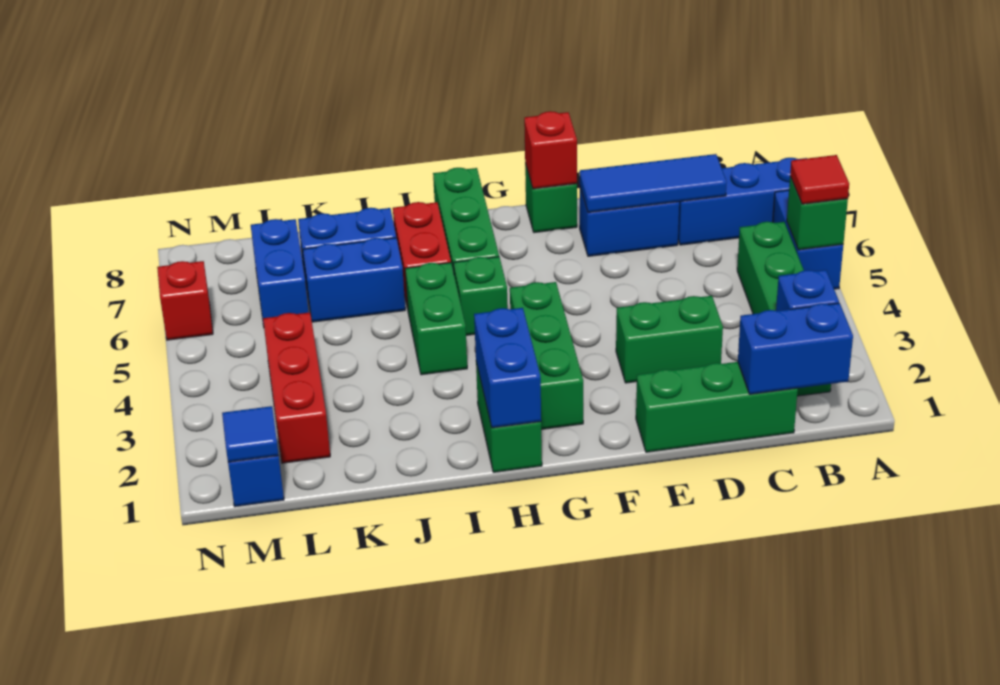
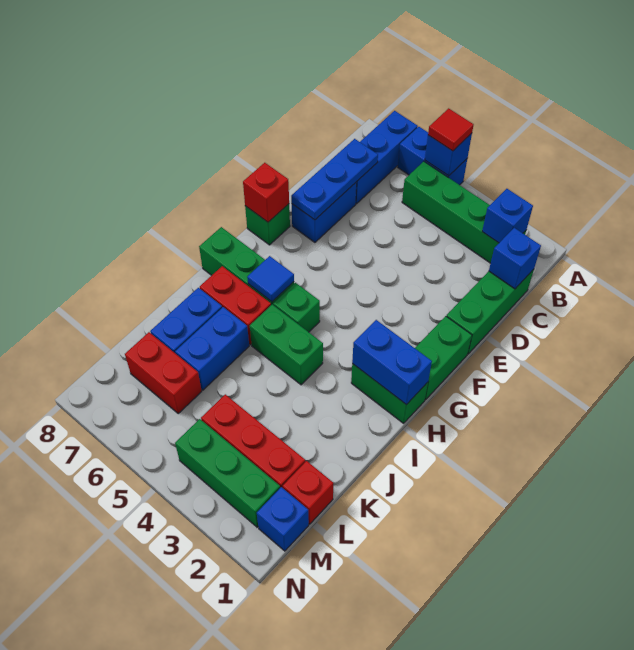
green 1x1 brick [787,177,848,250] -> blue 1x1 brick [425,133,472,176]
blue 1x2 brick [738,303,853,394] -> blue 1x1 brick [489,228,541,289]
blue 1x3 tile [580,154,727,213] -> blue 1x3 plate [291,139,378,220]
green 1x2 brick [616,296,723,383] -> green 1x2 brick moved to [415,316,472,400]
green 1x3 brick [510,282,583,429] -> green 1x3 brick moved to [175,419,280,527]
blue 1x2 brick [251,219,309,326] -> red 1x2 brick [125,332,202,413]
blue 1x1 tile [222,406,279,462] -> blue 1x1 tile moved to [247,256,294,302]
red 1x1 brick [157,261,213,340] -> red 1x1 brick moved to [283,461,333,524]

